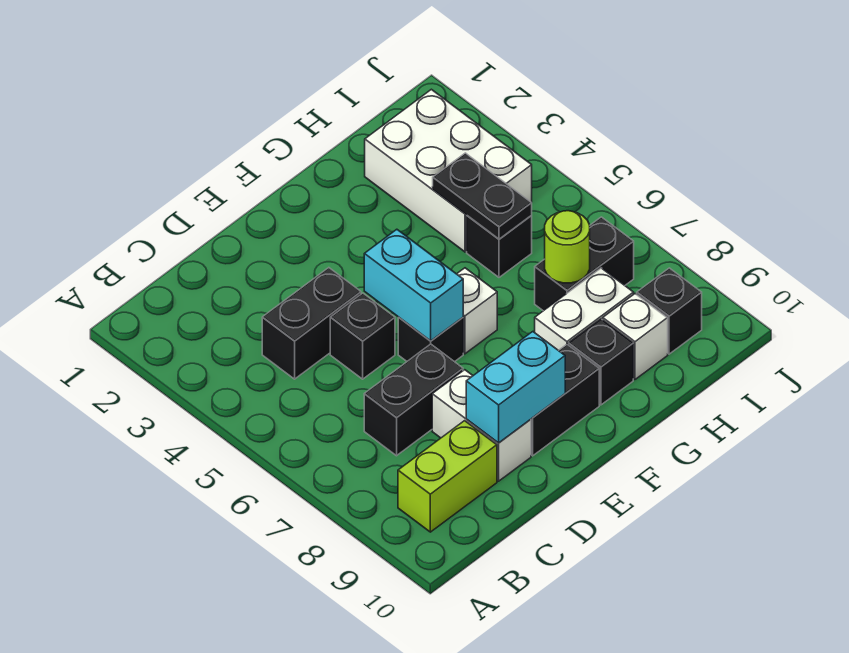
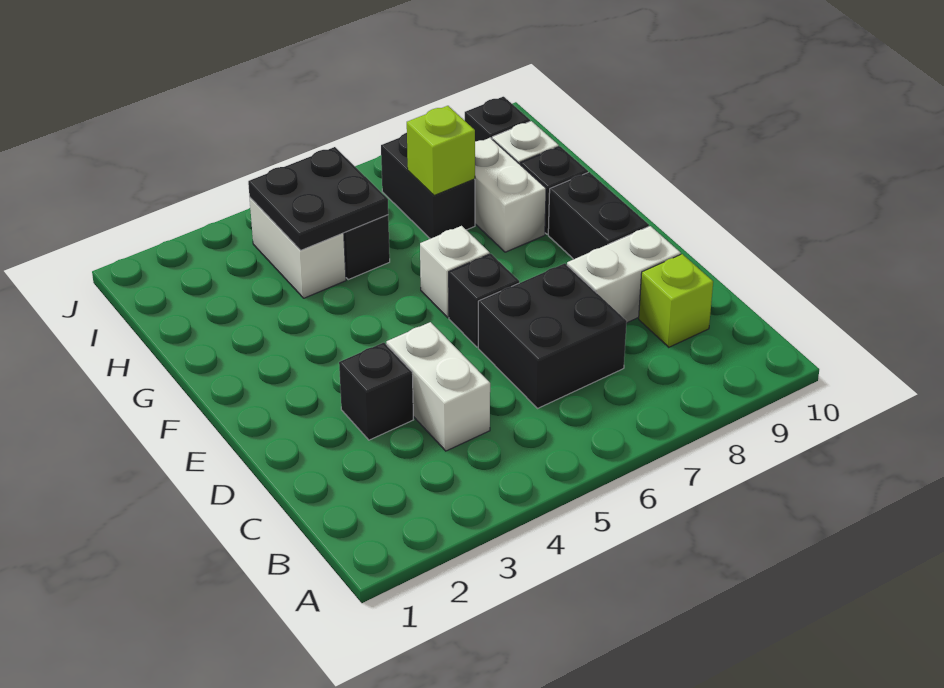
lime 1x2 brick [398,421,497,532] -> lime 1x1 brick [639,254,713,347]
black 1x2 brick [262,268,361,379] -> white 1x2 brick [386,322,490,451]
black 1x2 brick [364,344,463,456] -> black 2x2 brick [478,263,627,408]
black 1x1 brick [330,293,395,379] -> black 1x1 brick moved to [339,343,414,440]
cyan 1x2 brick [466,332,565,443] -> none
cyan 1x2 brick [364,229,463,341] -> none
white 2x3 brick [365,89,532,252] -> white 1x2 brick [250,198,346,298]
black 1x2 plate [433,153,532,239] -> black 2x2 plate [248,147,388,250]
lime 1x1 round brick [545,211,590,283] -> lime 1x1 brick [407,106,475,196]

